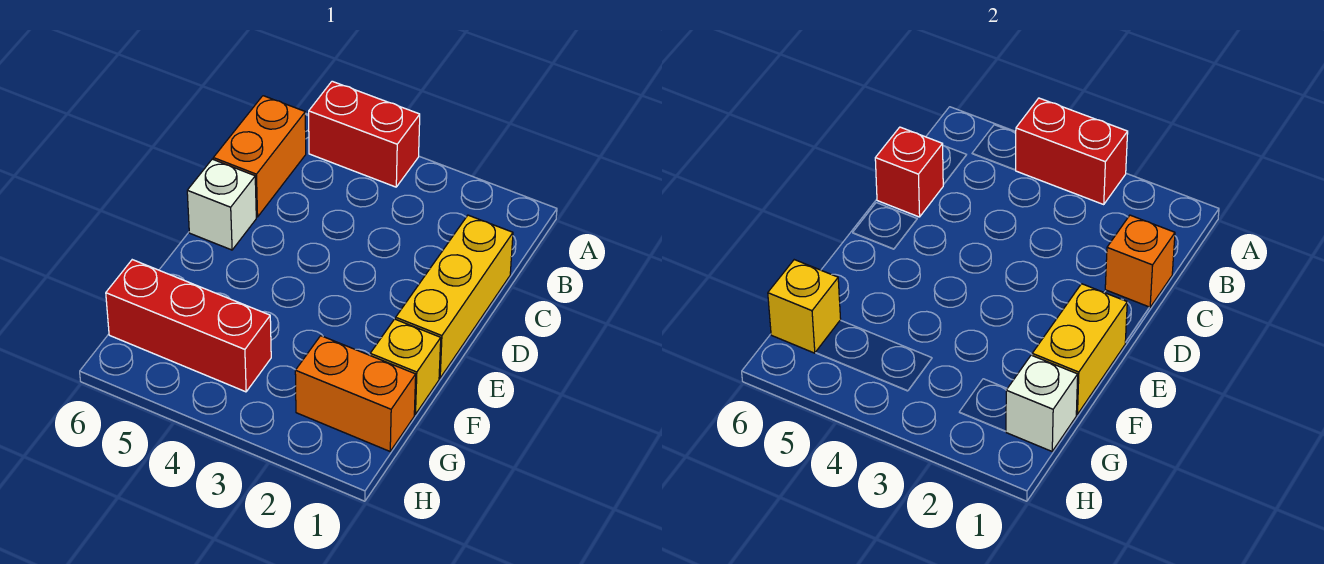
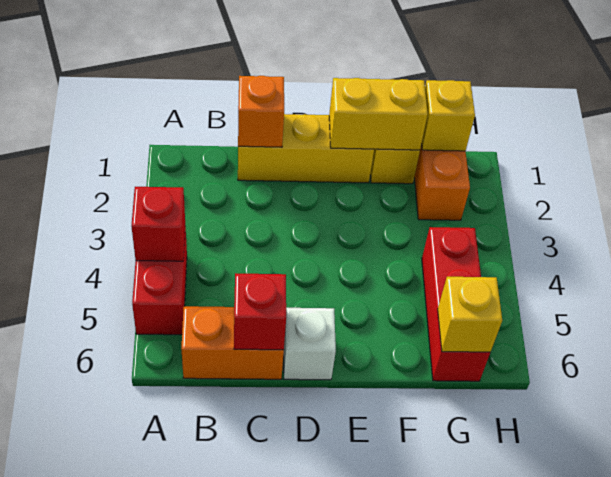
red 1x2 brick [1016,98,1128,204] -> red 1x1 brick [131,187,185,261]
white 1x1 brick [1006,355,1078,451] -> yellow 1x1 brick [422,80,475,151]

